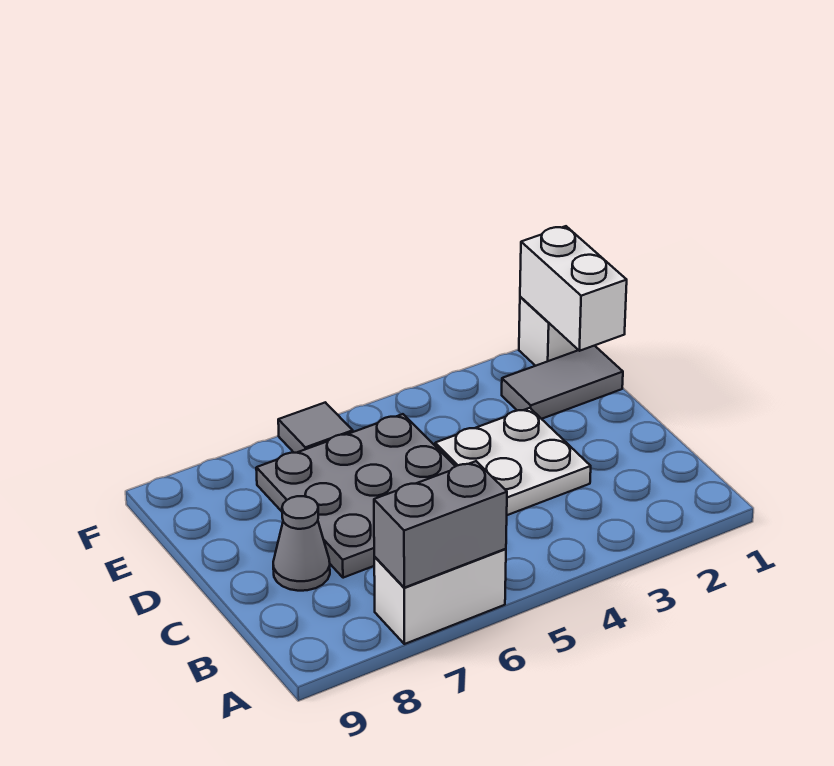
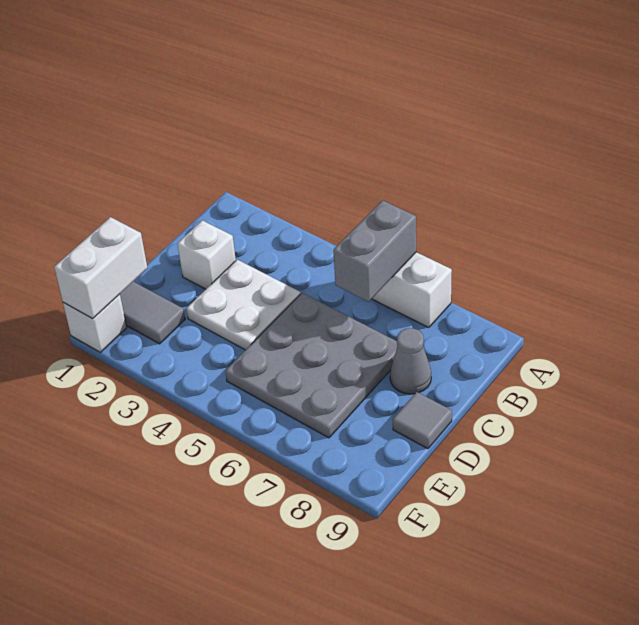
grey 1x2 brick [374,461,507,588] -> grey 1x2 brick turned to [333,200,416,302]
none -> white 1x1 brick [177,220,236,289]
grey 1x1 tile [278,402,353,453] -> grey 1x1 tile moved to [393,392,452,449]

